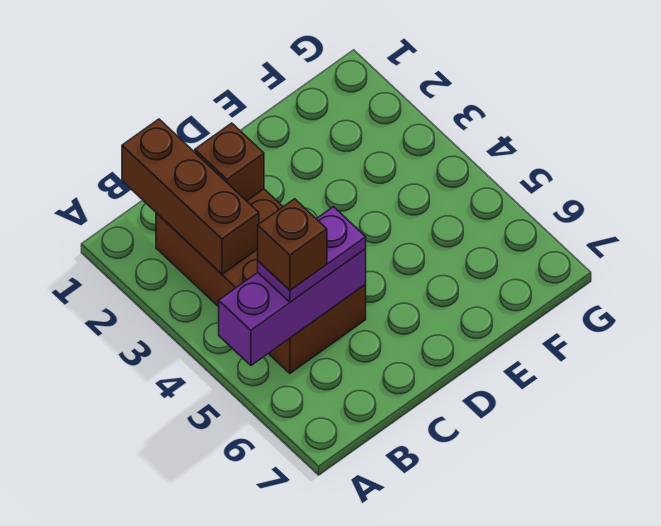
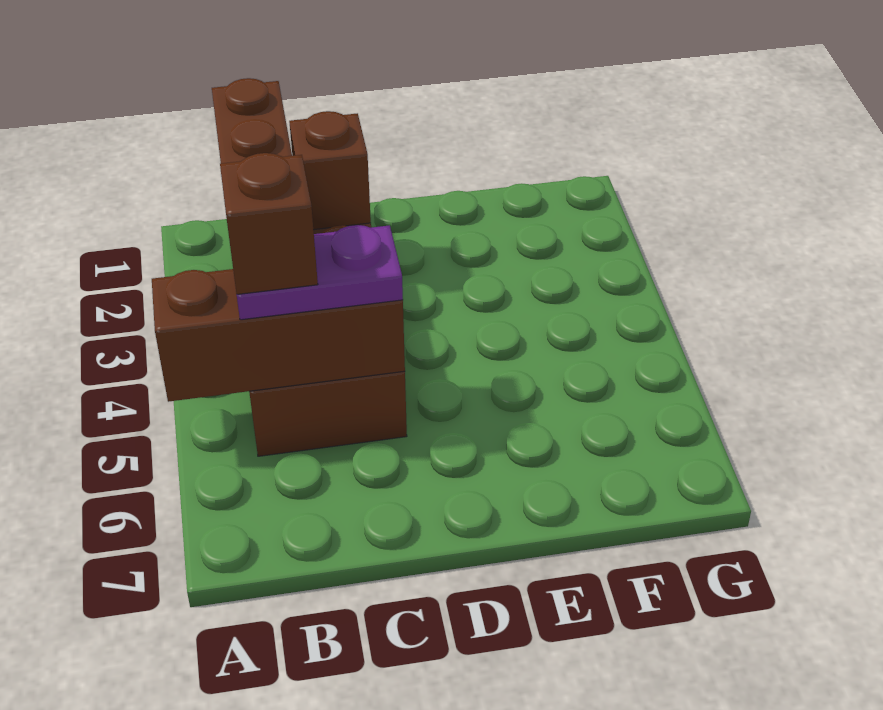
purple 1x3 brick [219,249,366,365] -> brown 1x3 brick [152,269,405,402]

